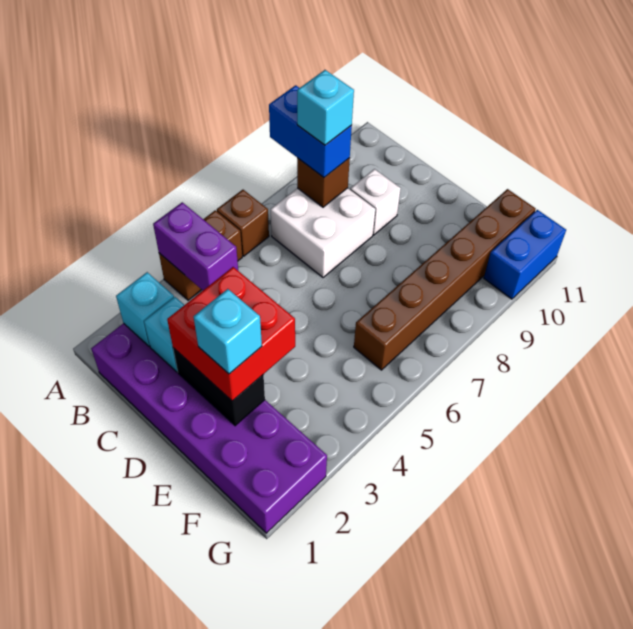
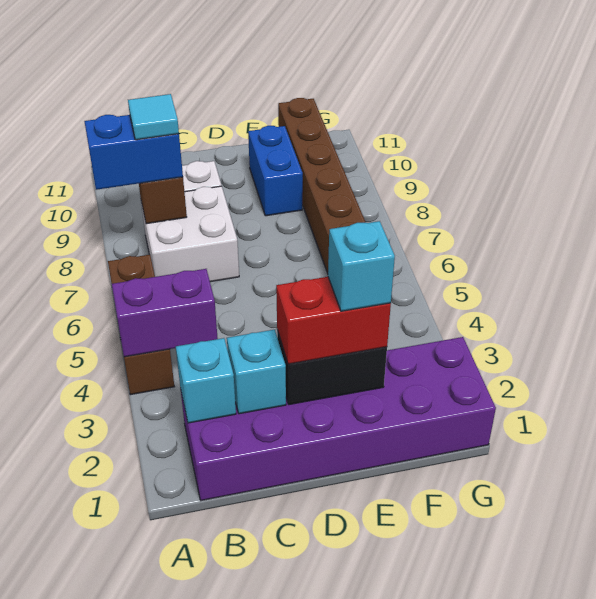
cyan 1x1 brick [297,70,354,145] -> cyan 1x1 tile [128,94,179,140]
red 2x2 brick [167,267,295,401] -> red 1x2 brick [276,277,391,364]
blue 1x2 brick [484,210,566,299] -> blue 1x2 brick moved to [248,126,303,216]

